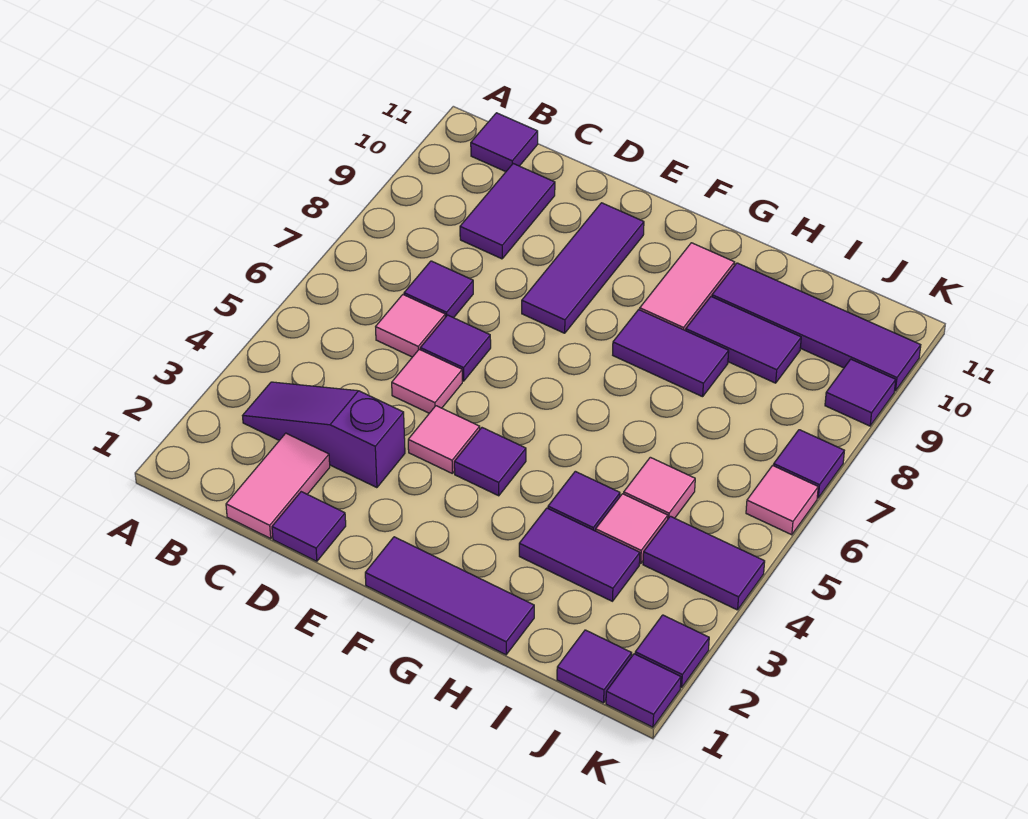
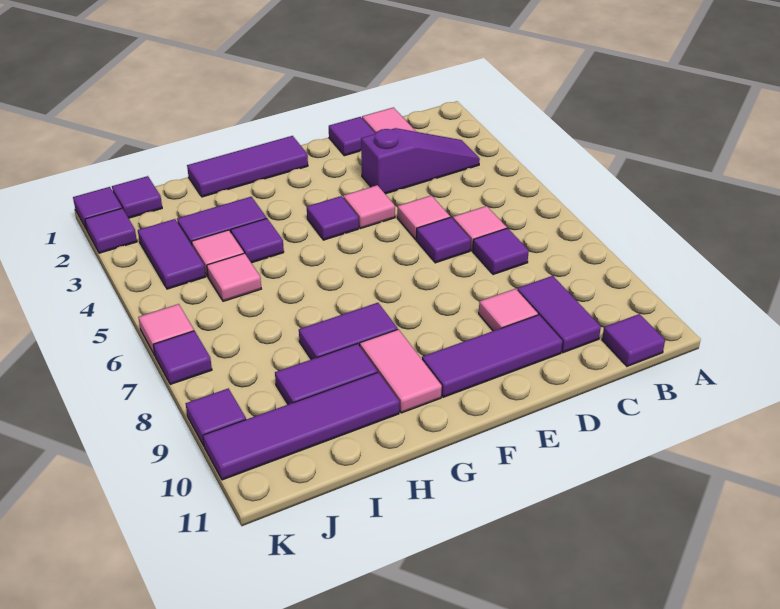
none -> pink 1x1 tile [479,289,538,331]
purple 1x3 tile [522,203,644,333] -> purple 1x3 tile turned to [422,315,562,397]
purple 1x2 tile [643,516,765,610] -> purple 1x2 tile turned to [138,219,205,289]

